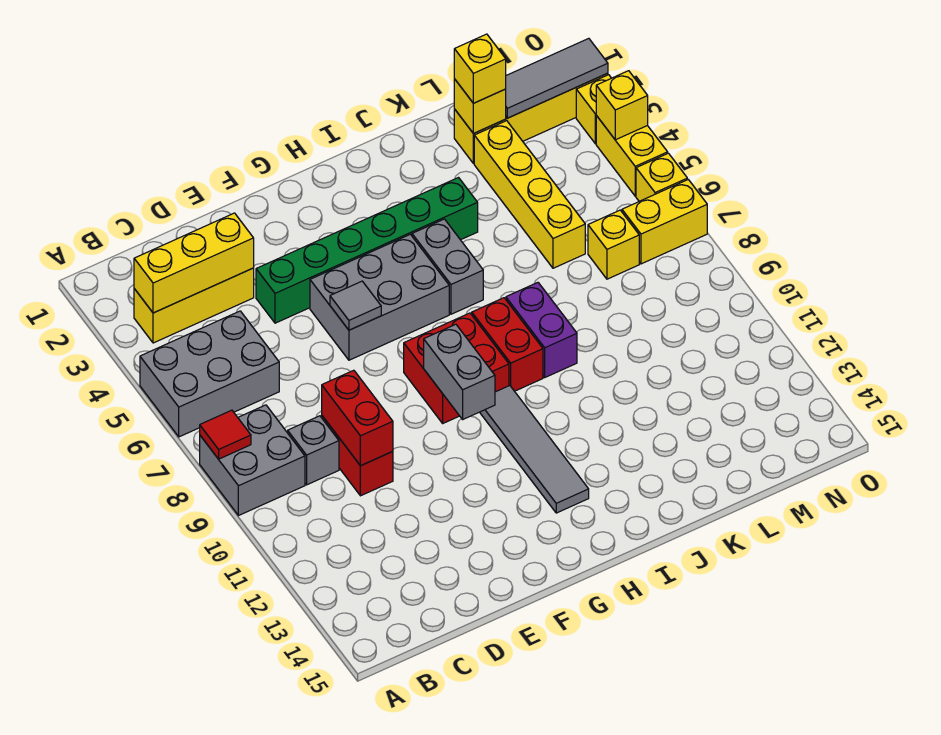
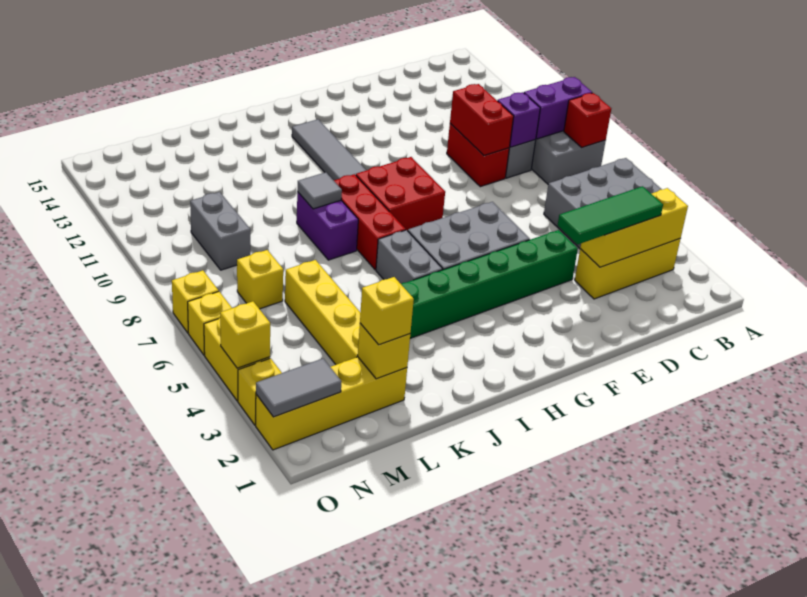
red 1x1 tile [200,410,251,459] -> red 1x1 brick [564,93,611,148]
none -> purple 1x2 brick [524,77,592,139]
none -> green 1x3 tile [558,186,663,244]
none -> purple 1x1 brick [498,92,540,147]
grey 1x1 tile [330,281,381,330] -> grey 1x1 tile moved to [297,172,342,209]
grey 1x2 brick [424,324,495,419] -> grey 1x2 brick moved to [190,192,250,270]
red 1x2 brick [472,298,543,391] -> red 1x3 brick [334,174,406,270]
grey 1x3 tile [506,38,608,118] -> grey 1x2 tile [256,359,342,417]
yellow 1x2 brick [622,180,707,264] -> yellow 1x1 brick [172,270,219,333]

